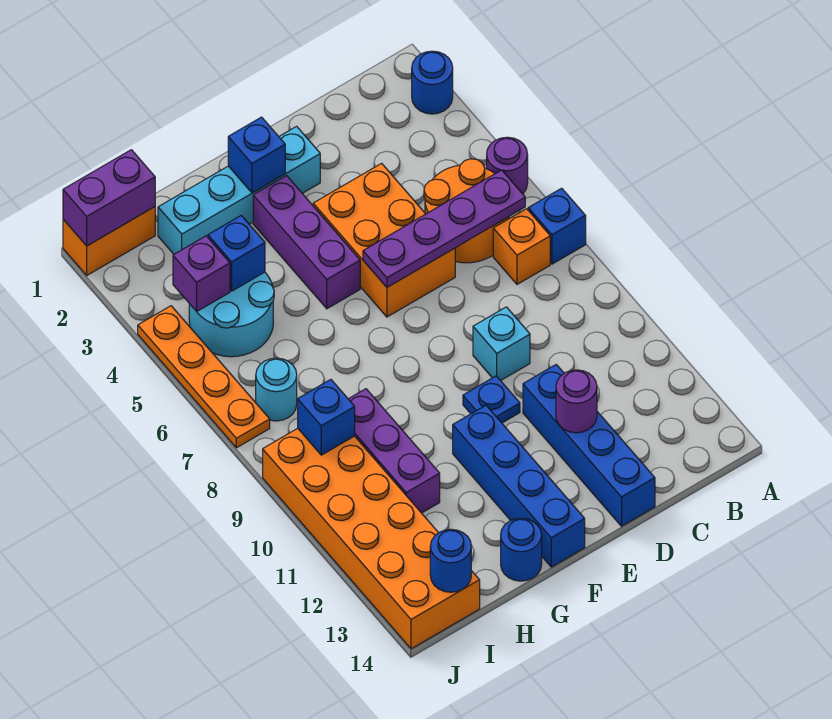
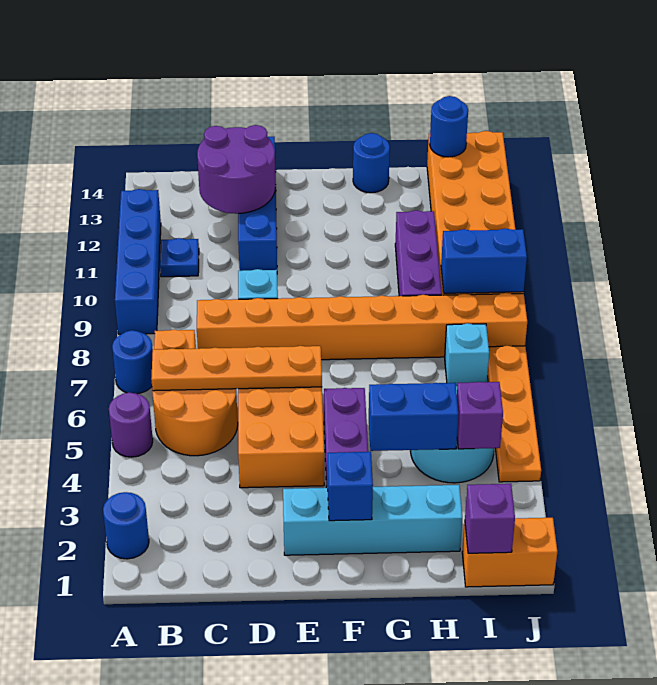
blue 1x1 brick [528,188,586,264] -> blue 1x1 round brick [112,330,153,394]
purple 1x4 plate [363,170,525,287] -> orange 1x4 plate [151,346,322,391]
none -> orange 1x8 brick [197,293,527,360]
purple 1x1 round brick [556,370,597,433] -> purple 2x2 round brick [197,125,276,214]
blue 1x1 plate [463,376,520,423] -> blue 1x1 plate moved to [160,238,199,277]
blue 1x4 brick [453,405,585,567] -> blue 1x4 brick moved to [115,189,161,334]
blue 1x1 brick [208,215,265,291] -> blue 1x2 brick [369,383,458,451]
purple 1x2 brick [63,150,155,246] -> purple 1x1 brick [465,484,515,553]
cyan 1x1 round brick [256,358,297,421] -> cyan 1x1 brick [445,323,489,386]
blue 1x1 brick [298,380,355,455] -> blue 1x2 brick [441,228,527,293]

